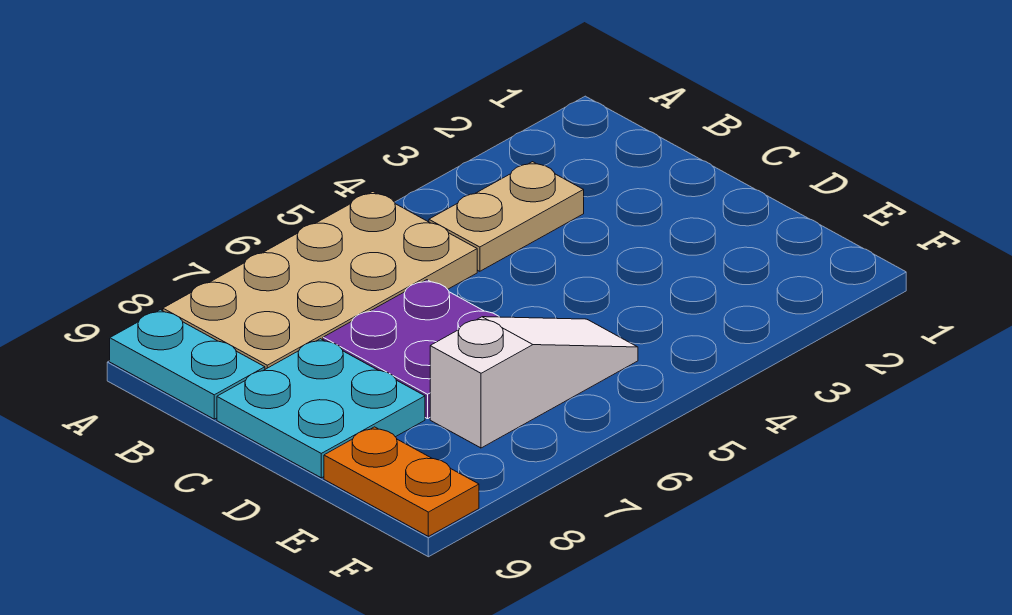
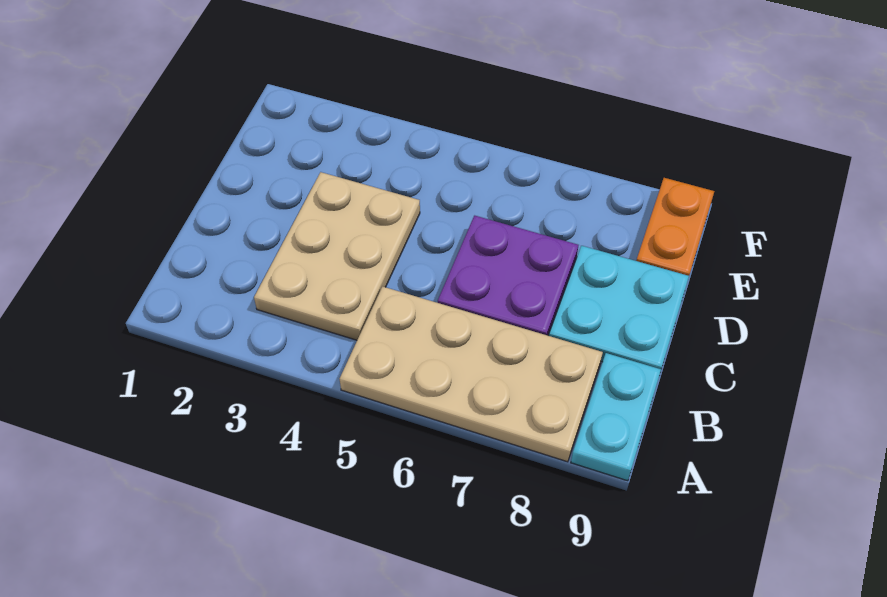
tan 1x2 plate [429,162,584,271] -> tan 2x3 plate [254,172,420,340]
white 1x3 slope [430,317,638,448] -> none

